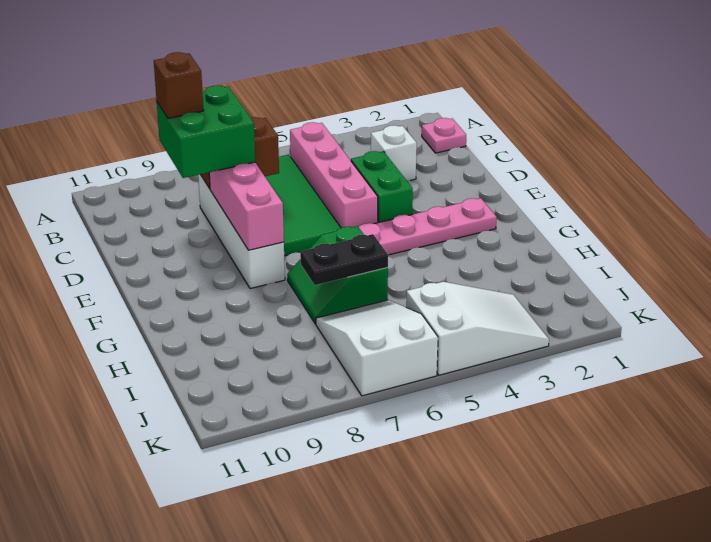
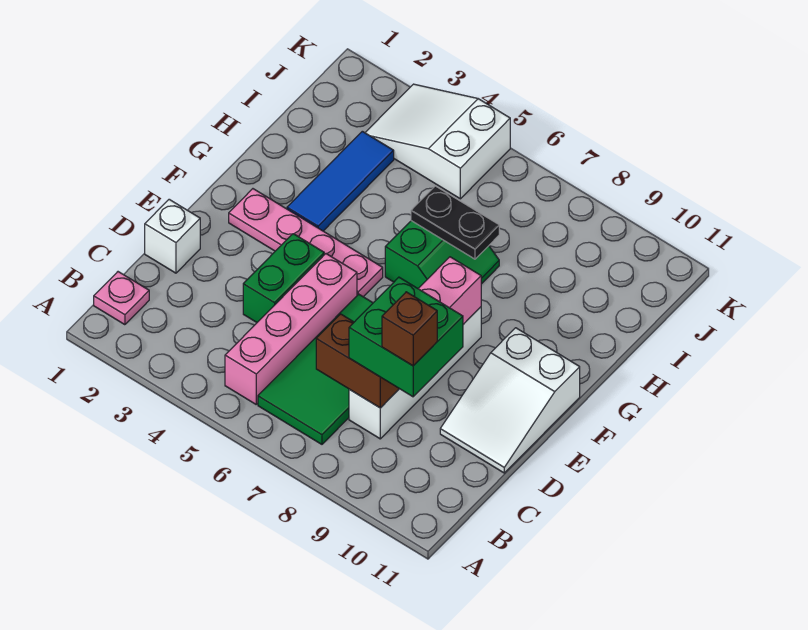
white 1x1 brick [371,125,417,181] -> white 1x1 brick moved to [145,199,200,273]
none -> blue 1x3 tile [287,131,394,231]
white 2x3 slope [316,300,438,396] -> white 2x3 slope moved to [440,328,580,473]

